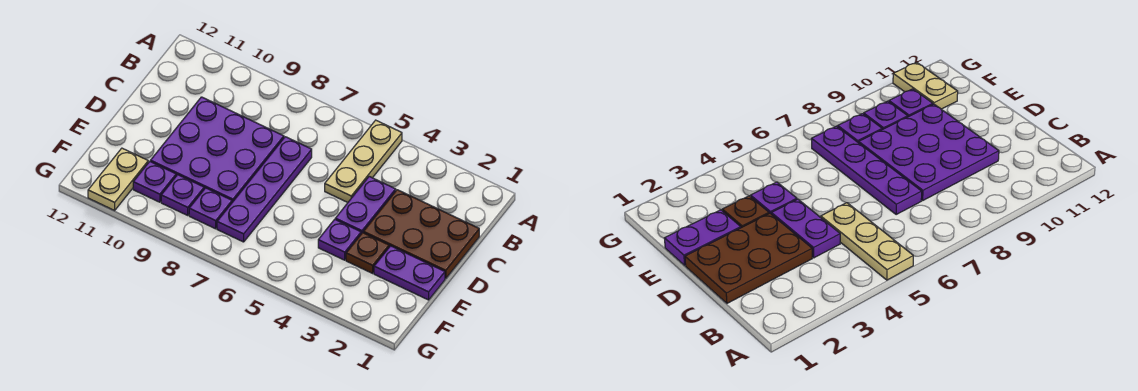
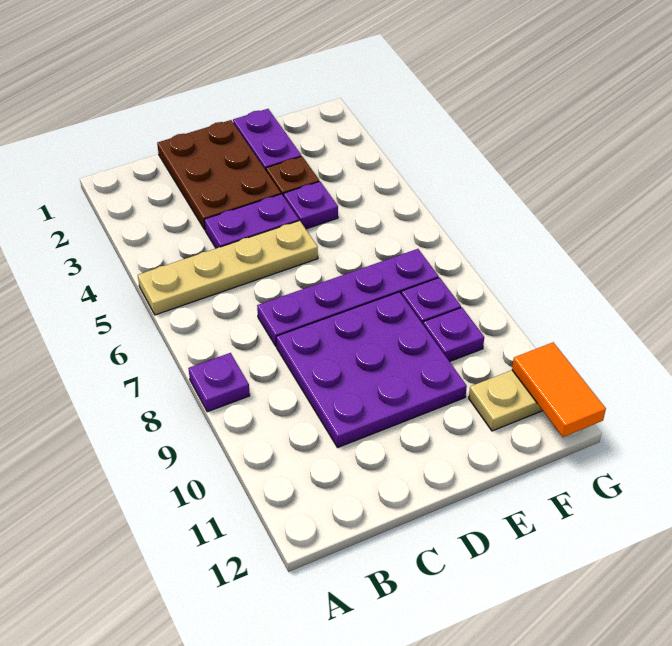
tan 1x3 plate [325,120,402,202] -> tan 1x4 plate [138,221,318,315]
purple 1x1 plate [133,162,176,202] -> purple 1x1 plate moved to [188,353,250,412]
none -> orange 1x2 tile [512,342,606,437]

